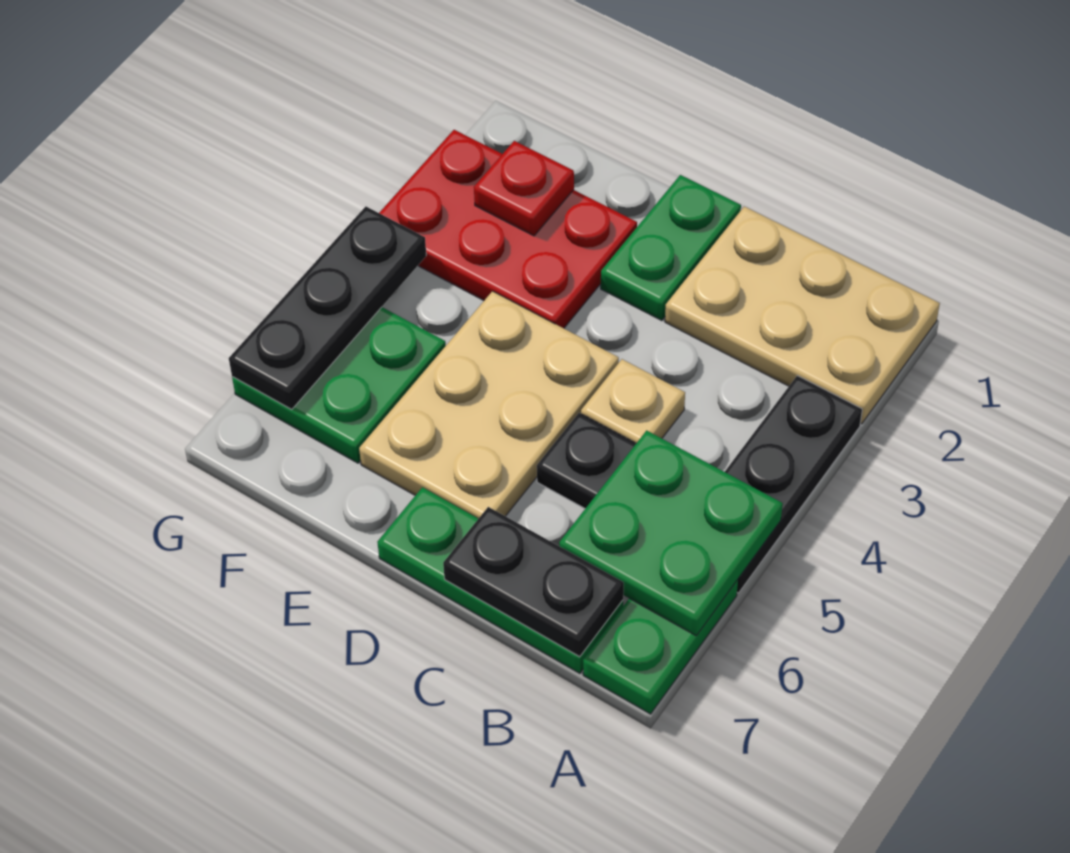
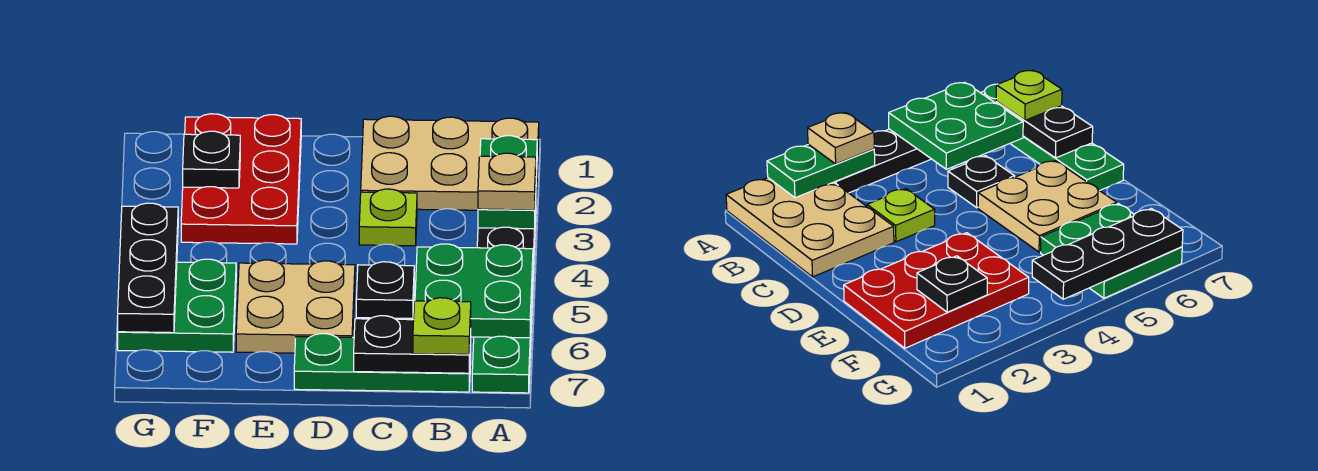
none -> lime 1x1 plate [413,298,471,354]
none -> lime 1x1 plate [359,189,417,246]
tan 1x1 plate [581,359,685,443] -> tan 1x1 plate moved to [478,153,536,210]
green 1x2 plate [601,175,741,321] -> green 1x2 plate moved to [478,136,537,229]
tan 2x3 plate [359,291,619,519] -> tan 2x2 plate [236,260,355,353]
red 2x3 plate [379,130,637,328] -> red 2x3 plate turned to [181,114,301,244]
red 1x1 plate [474,141,574,236] -> black 1x1 plate [183,131,240,188]

